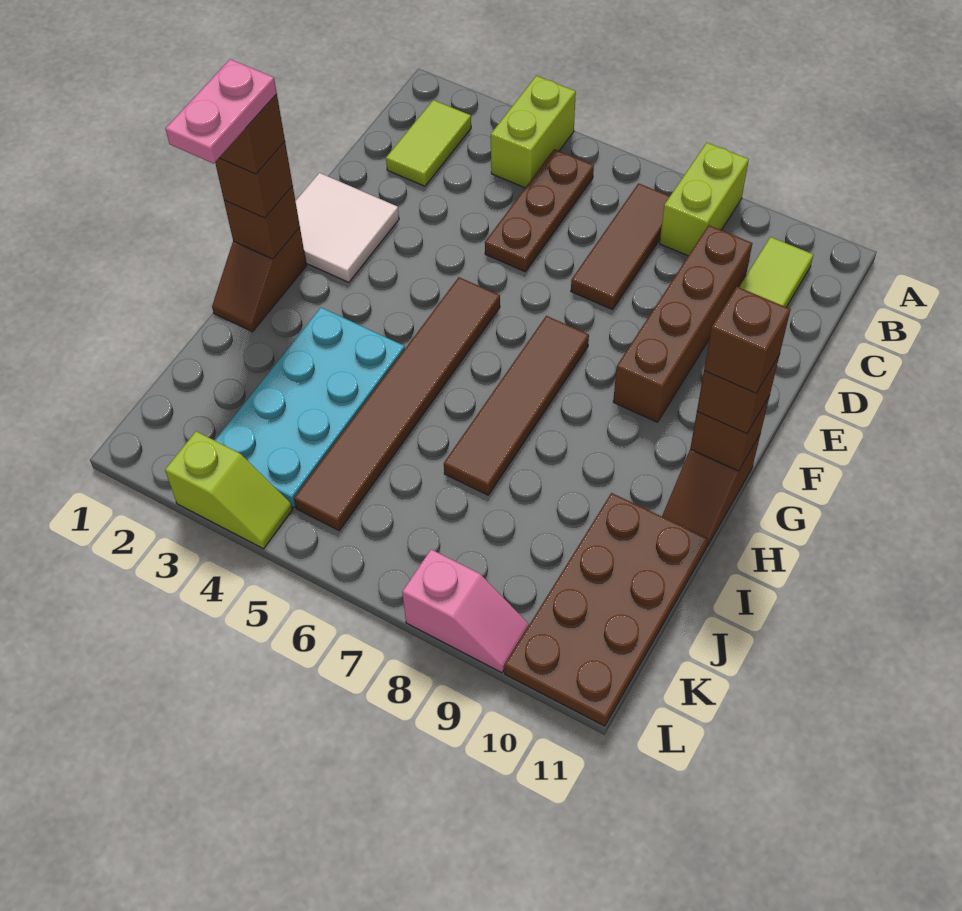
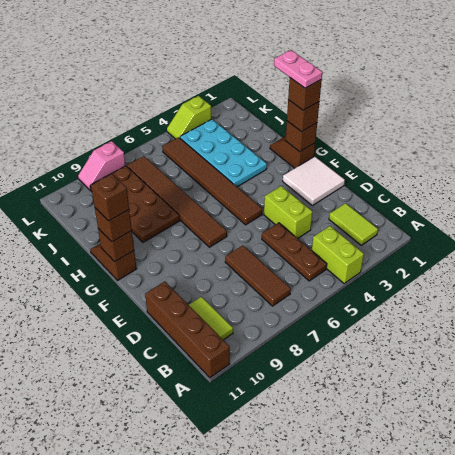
lime 1x2 brick [660,143,749,256] -> lime 1x2 brick moved to [264,186,312,239]
brown 1x4 brick [613,225,752,422] -> brown 1x4 brick moved to [145,281,230,378]
brown 1x4 tile [444,316,589,495] -> brown 1x6 tile [127,156,227,247]
brown 2x4 plate [505,493,708,726] -> brown 2x4 plate moved to [90,166,180,242]

